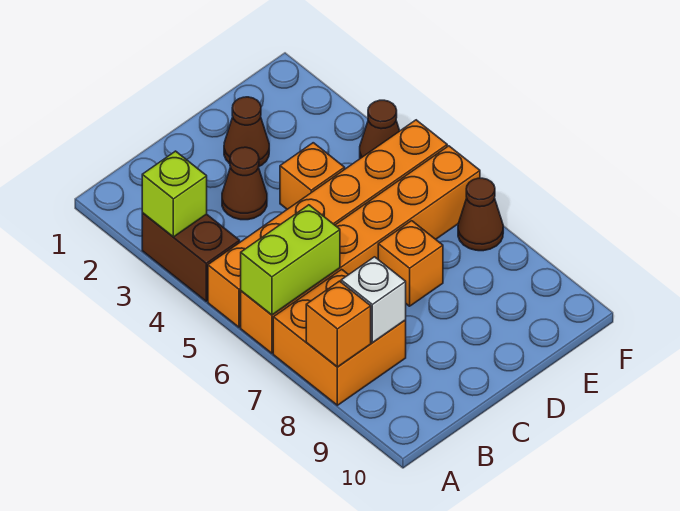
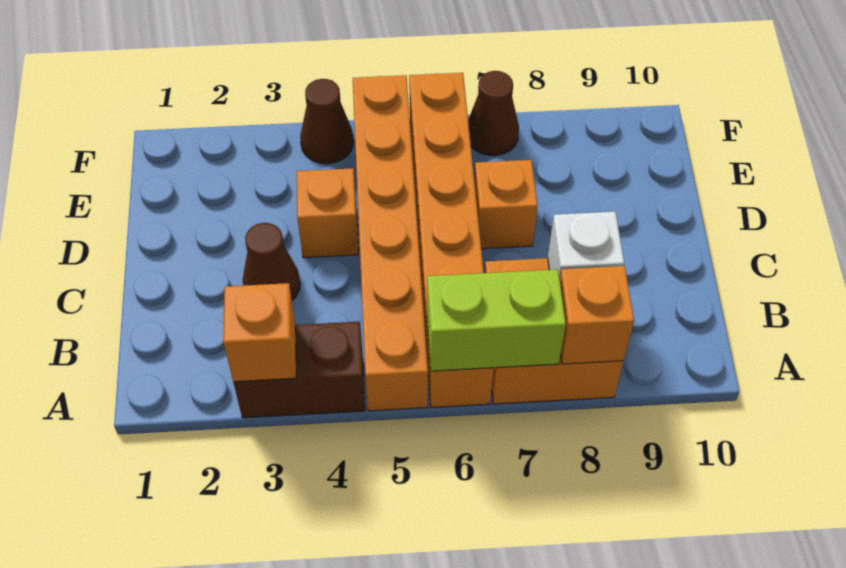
lime 1x1 brick [142,151,207,237] -> orange 1x1 brick [223,283,296,382]
lime 1x2 brick [241,205,340,315] -> lime 1x2 brick turned to [427,269,566,371]
brown 1x1 cone [224,97,269,166] -> none

